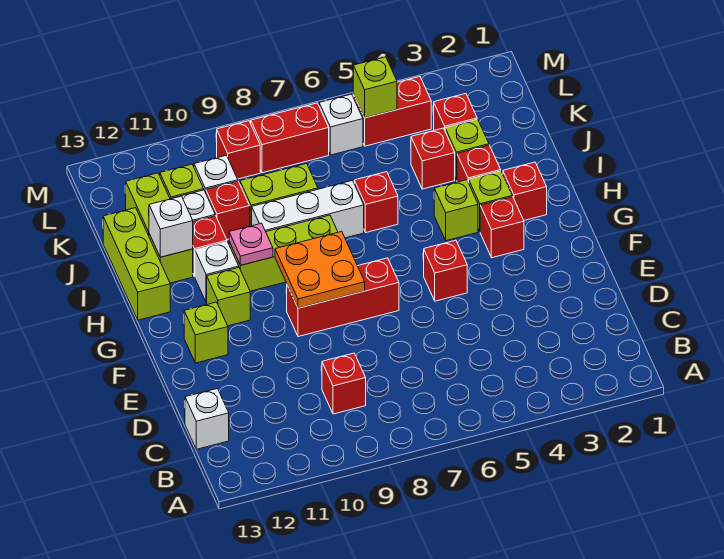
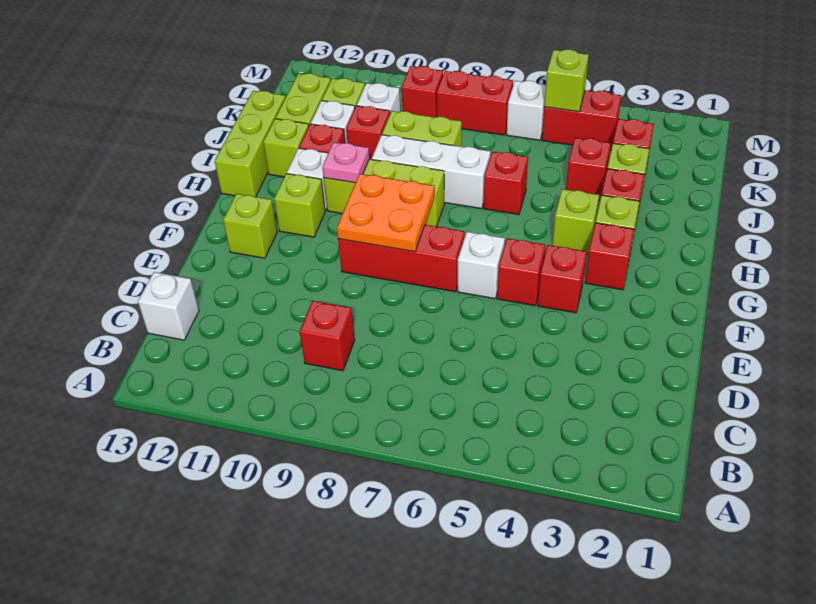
red 1x1 brick [503,162,547,220] -> red 1x1 brick moved to [538,245,587,313]
white 1x1 brick [149,196,193,257] -> white 1x1 brick moved to [458,232,505,299]

